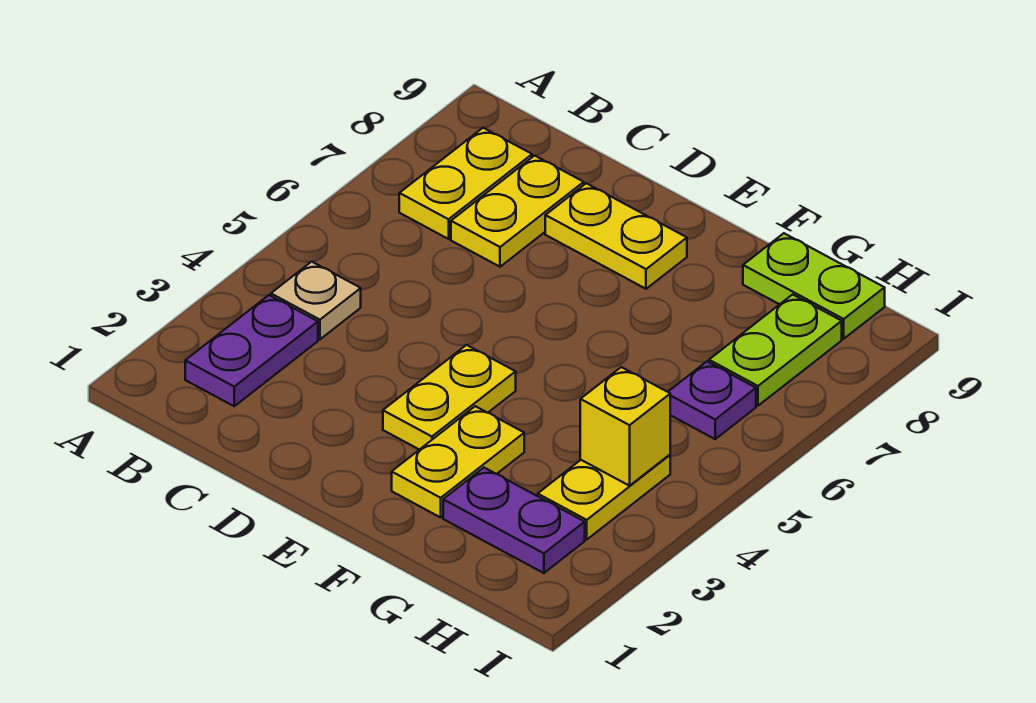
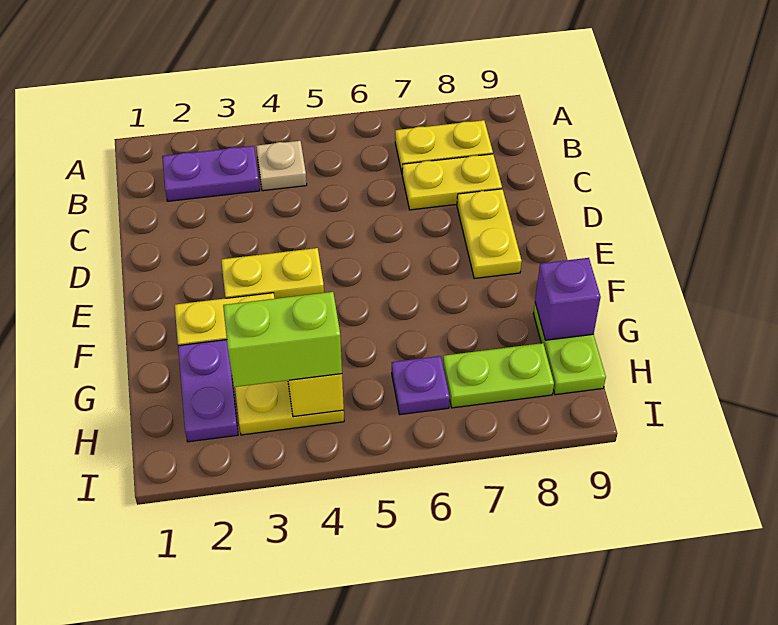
none -> purple 1x1 brick [535,258,601,340]
none -> lime 1x2 brick [223,292,342,387]

